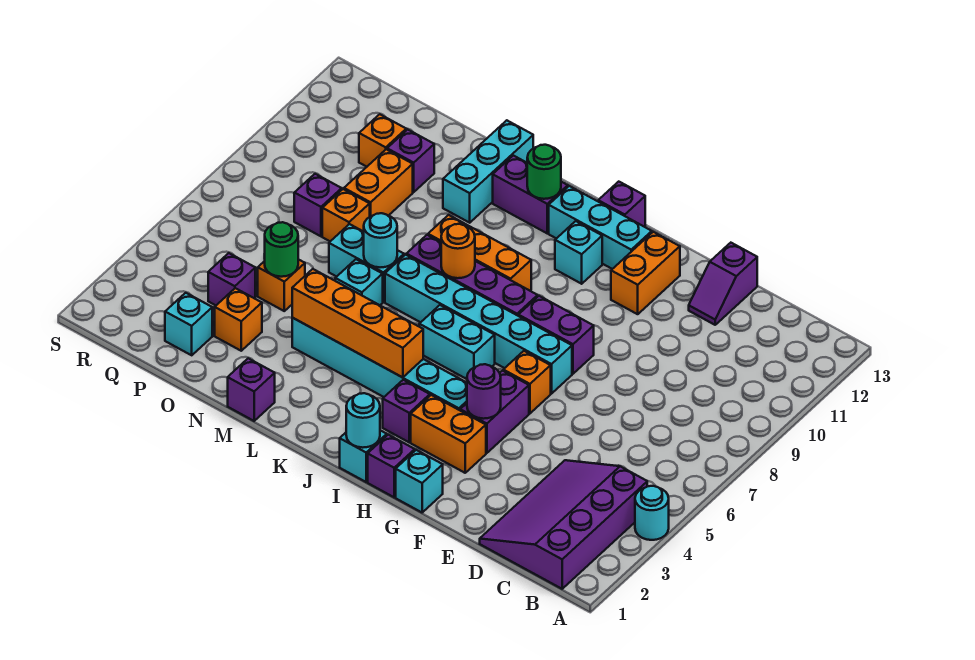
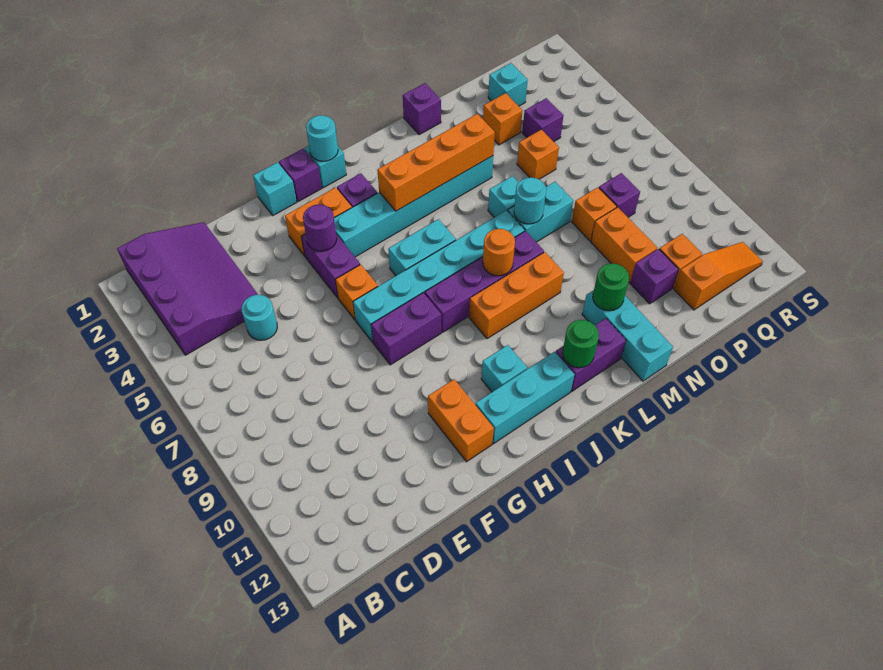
cyan 1x1 round brick [635,486,669,540] -> cyan 1x1 round brick moved to [242,295,277,340]
purple 1x2 slope [689,243,757,325] -> none
purple 1x1 brick [598,182,645,226] -> none
green 1x1 round brick [265,222,298,277] -> green 1x1 round brick moved to [593,263,629,311]
none -> orange 1x3 slope [674,242,763,310]

